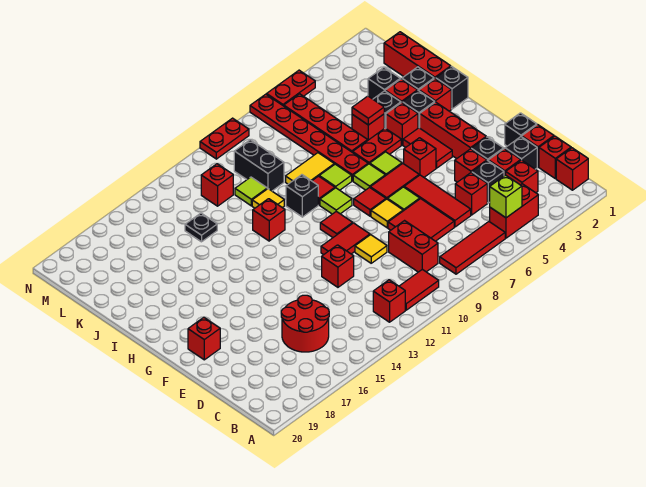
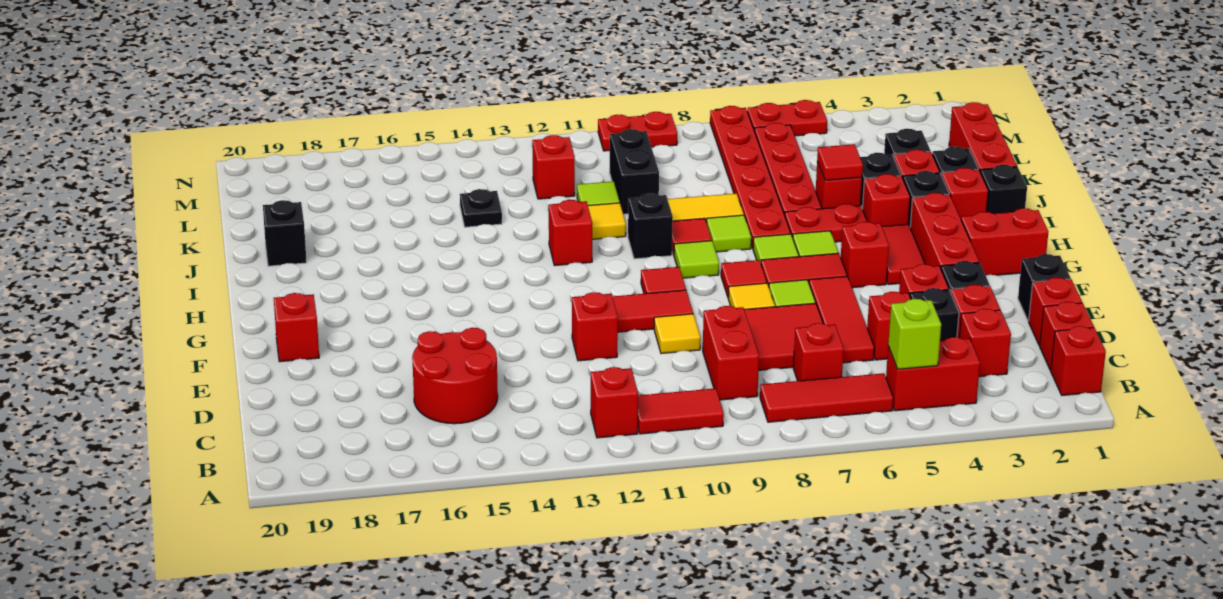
none -> red 1x1 brick [793,323,844,381]
black 1x1 brick [505,137,537,169] -> black 1x1 brick moved to [263,200,307,266]
none -> red 1x2 brick [961,208,1048,275]

